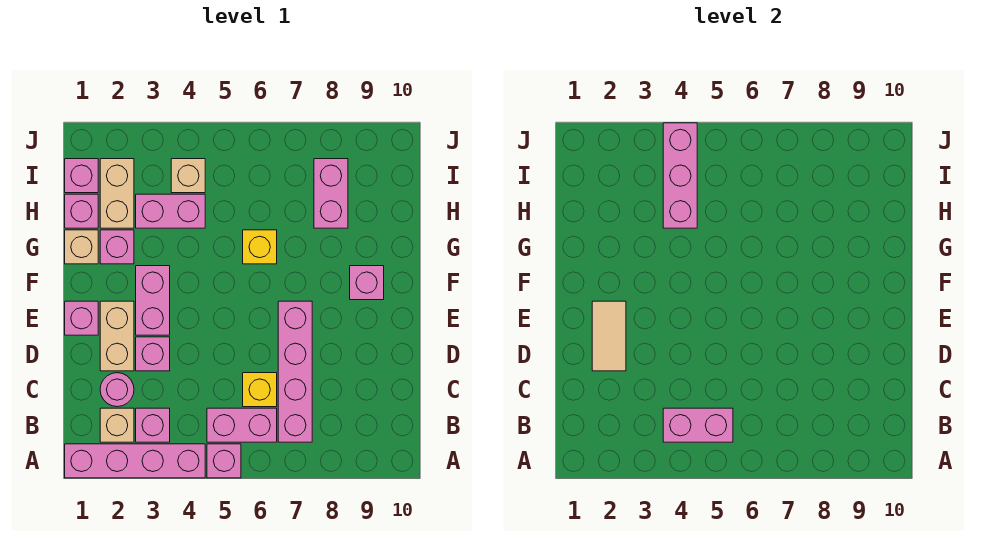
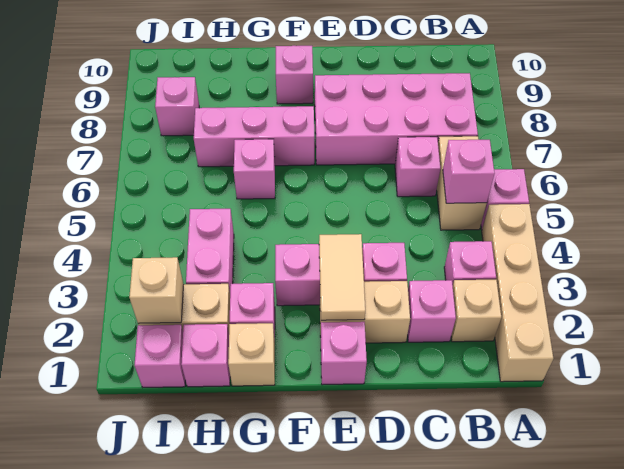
pink 1x4 brick [65,444,205,478] -> tan 1x4 brick [482,204,553,382]
pink 1x2 brick [663,408,733,442] -> pink 1x1 brick [443,140,495,203]
pink 1x2 brick [207,408,277,442] -> tan 1x2 brick [437,136,487,230]
pink 1x4 brick [278,301,312,442] -> pink 2x4 brick [315,73,478,165]
pink 1x1 round brick [100,373,134,407] -> pink 1x1 brick [407,280,456,342]
yellow 1x1 brick [243,373,277,407] -> pink 1x1 brick [395,137,440,197]
tan 1x2 tile [592,301,626,371] -> tan 1x2 tile turned to [319,234,365,320]
yellow 1x1 brick [243,230,277,264] -> pink 1x1 brick [234,139,275,199]
pink 1x3 brick [663,123,697,228] -> pink 1x3 brick moved to [194,106,314,167]
pink 1x2 brick [314,159,348,228] -> pink 1x1 brick [155,77,199,136]
tan 1x1 brick [171,159,205,193] -> tan 1x1 brick moved to [129,257,184,323]

